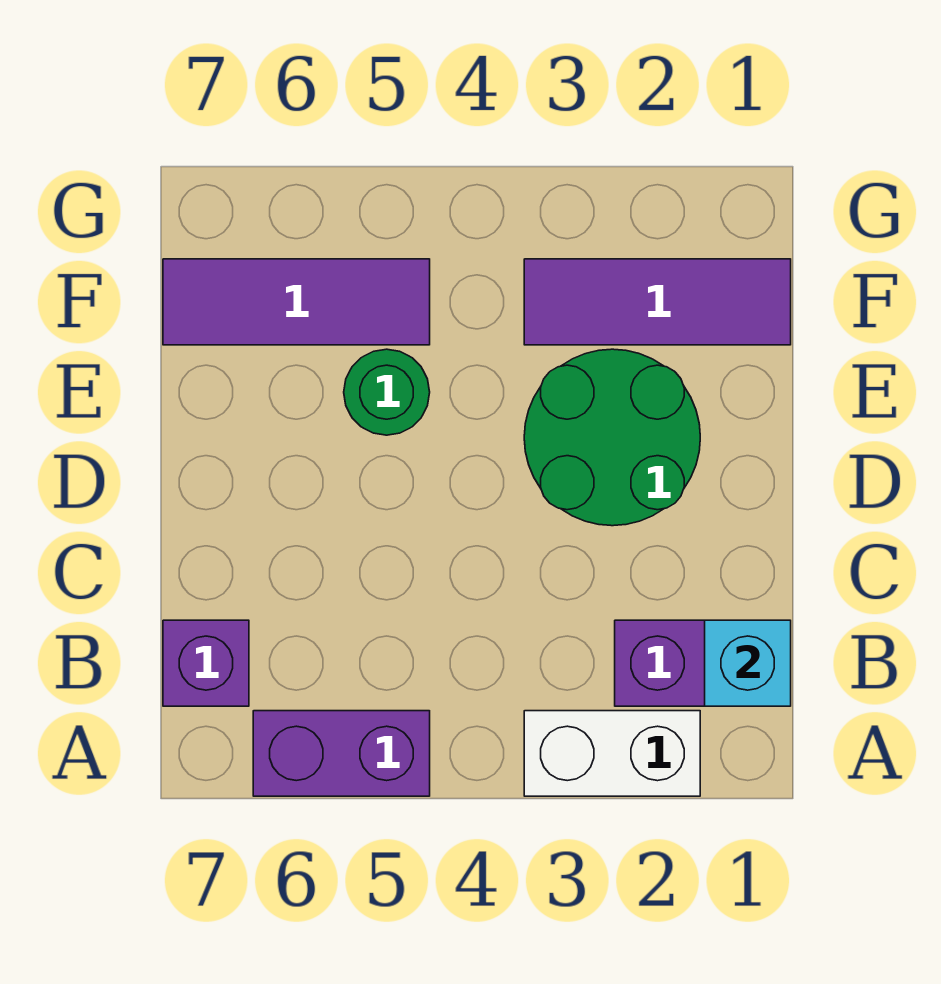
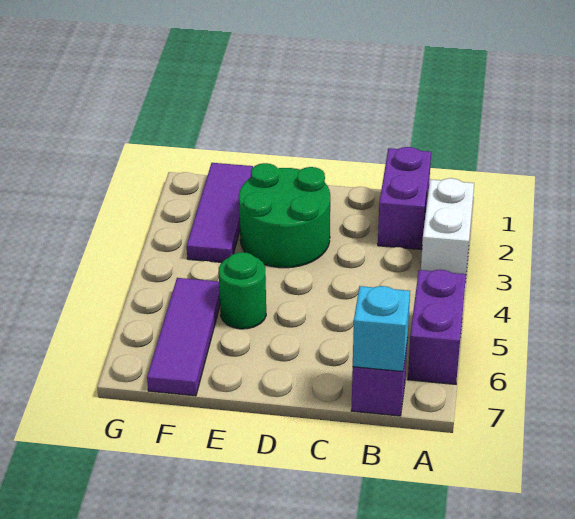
cyan 1x1 brick [705,620,791,706] -> cyan 1x1 brick moved to [353,286,410,372]

